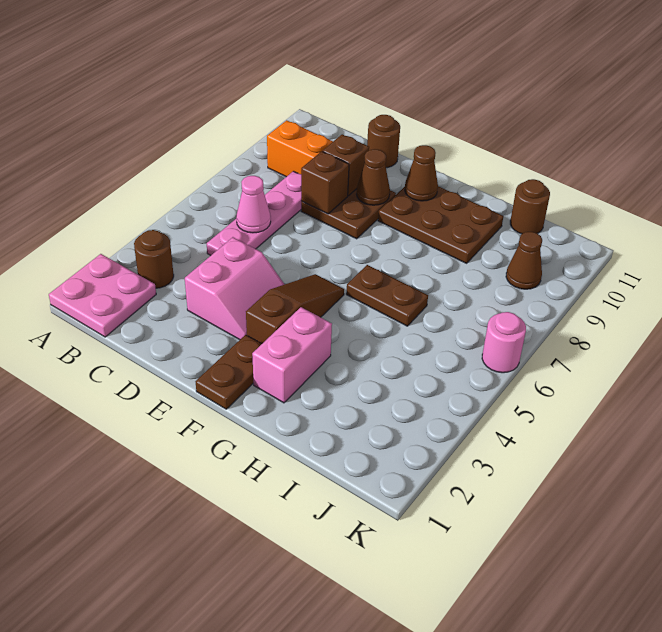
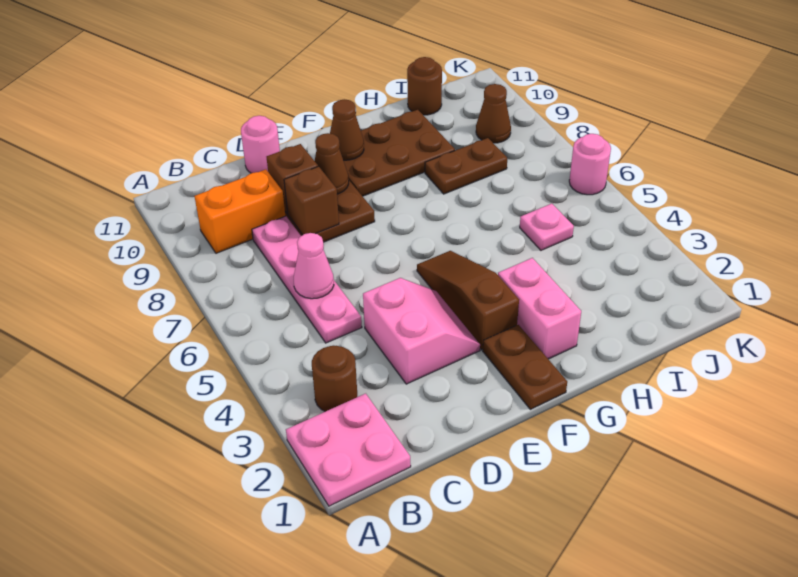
brown 1x1 round brick [367,115,400,168] -> pink 1x1 round brick [241,116,280,173]
brown 1x2 plate [346,265,428,326] -> brown 1x2 plate moved to [425,138,507,194]
none -> pink 1x1 plate [520,204,574,250]

